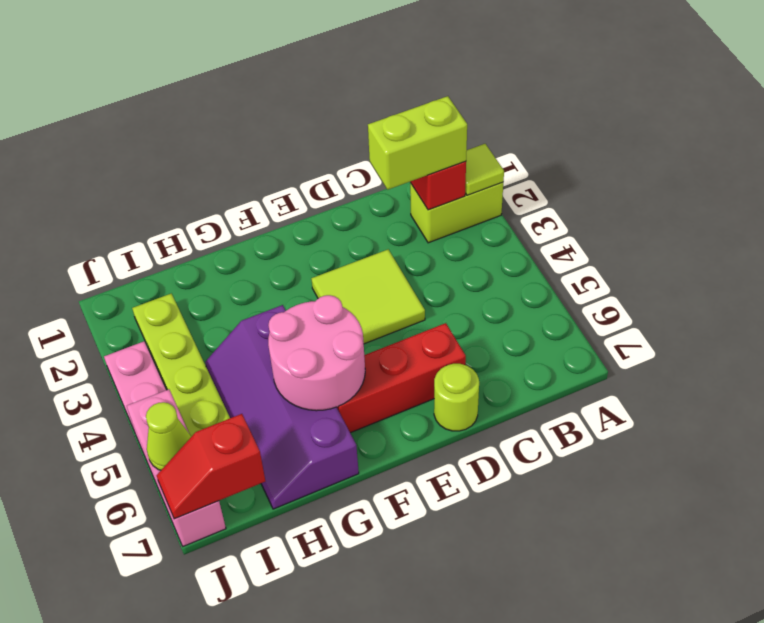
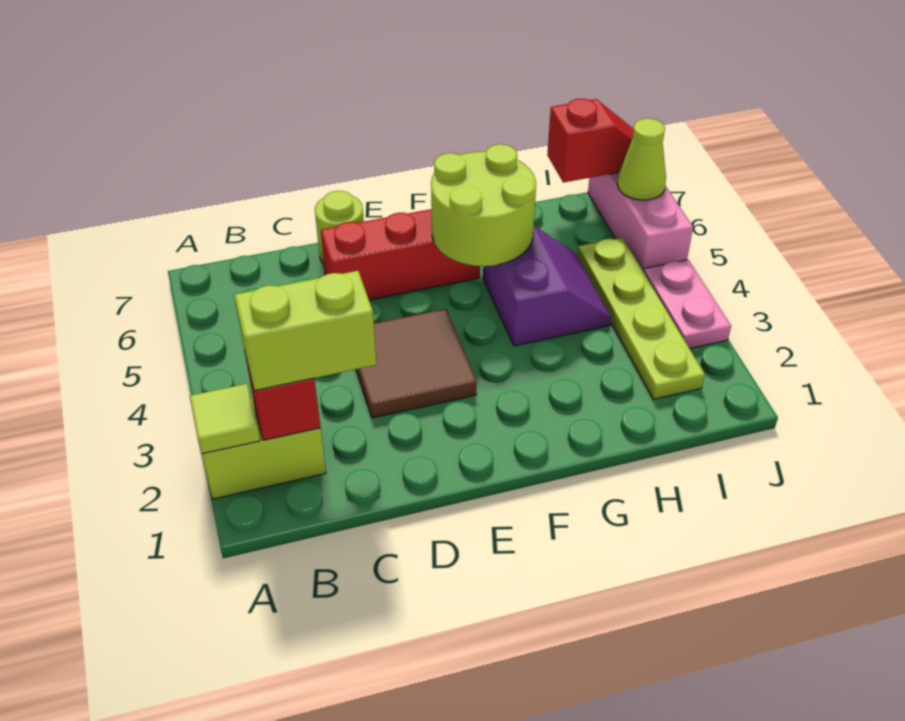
lime 2x2 tile [311,249,425,344] -> brown 2x2 tile [356,309,477,418]
pink 2x2 round brick [268,295,365,411] -> lime 2x2 round brick [431,144,536,266]
purple 2x4 slope [205,305,359,509] -> purple 2x2 slope [483,226,611,346]

